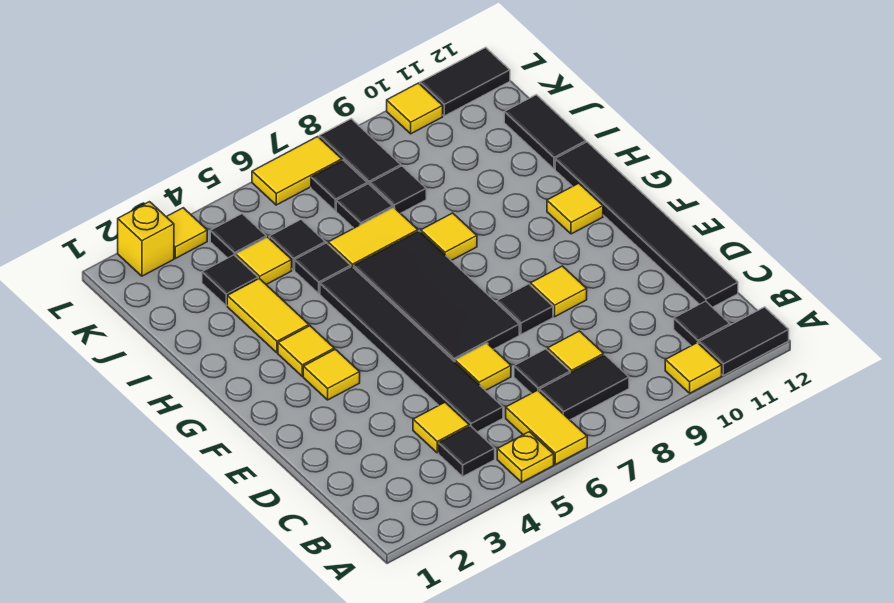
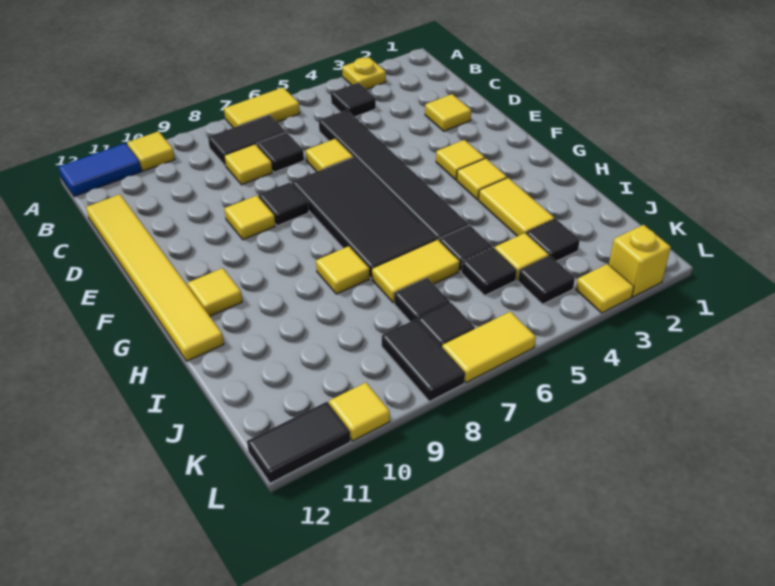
yellow 1x1 plate [497,432,554,482] -> yellow 1x1 plate moved to [342,57,386,90]
yellow 1x2 tile [506,390,587,464] -> yellow 1x2 tile turned to [224,87,300,128]
black 1x2 tile [699,307,789,375] -> blue 1x2 tile [59,143,142,197]
black 1x1 tile [674,301,730,346] -> none
yellow 1x1 tile [413,403,469,453] -> yellow 1x1 tile moved to [425,94,471,131]
black 1x6 tile [555,142,738,307] -> yellow 1x6 tile [86,194,224,361]
black 1x2 tile [504,95,586,169] -> none
black 1x1 tile [370,166,426,213] -> none

